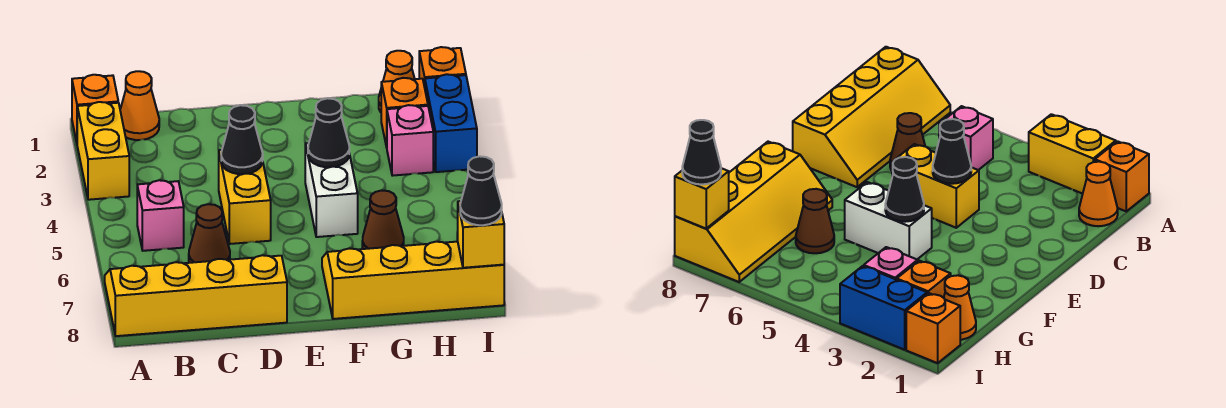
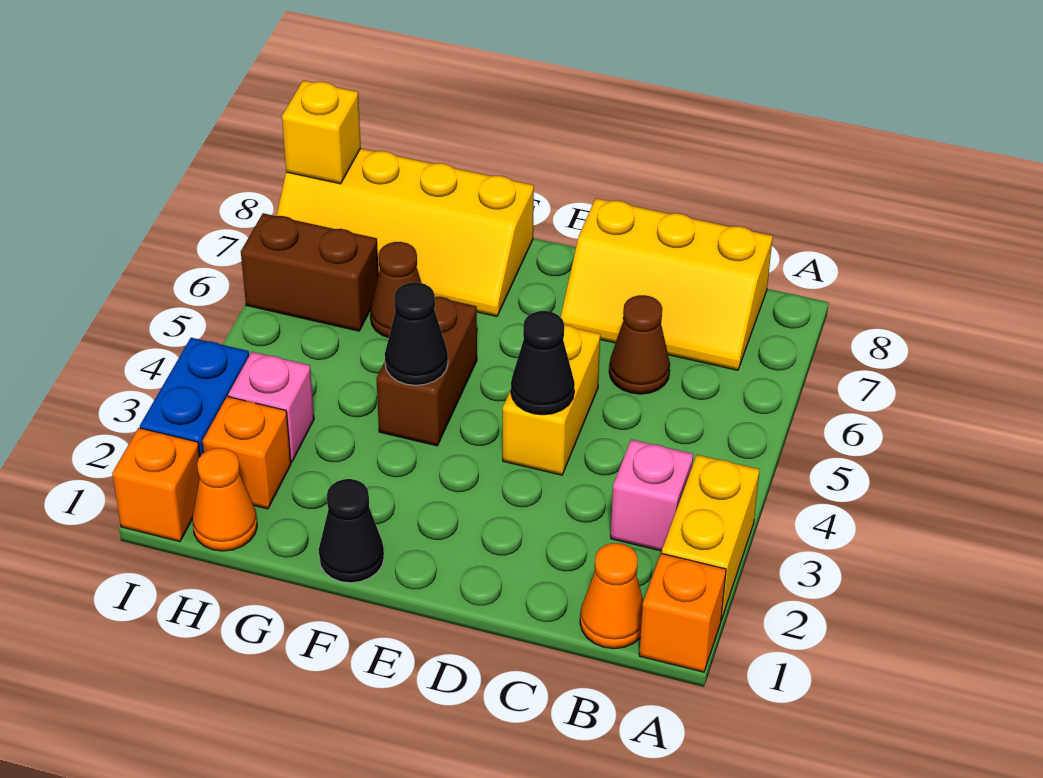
yellow 2x4 slope [105,255,287,336] -> yellow 2x3 slope [561,198,773,370]
pink 1x1 brick [137,180,184,251] -> pink 1x1 brick moved to [611,439,693,551]
white 1x2 brick [305,143,358,237] -> brown 1x2 brick [376,297,477,446]
none -> brown 1x2 brick [241,213,379,331]
black 1x1 cone [460,156,502,225] -> black 1x1 cone moved to [319,479,384,583]

